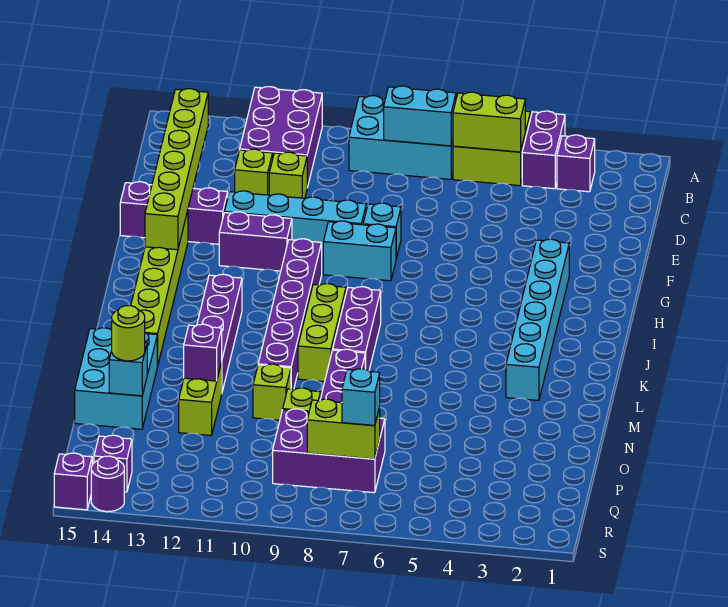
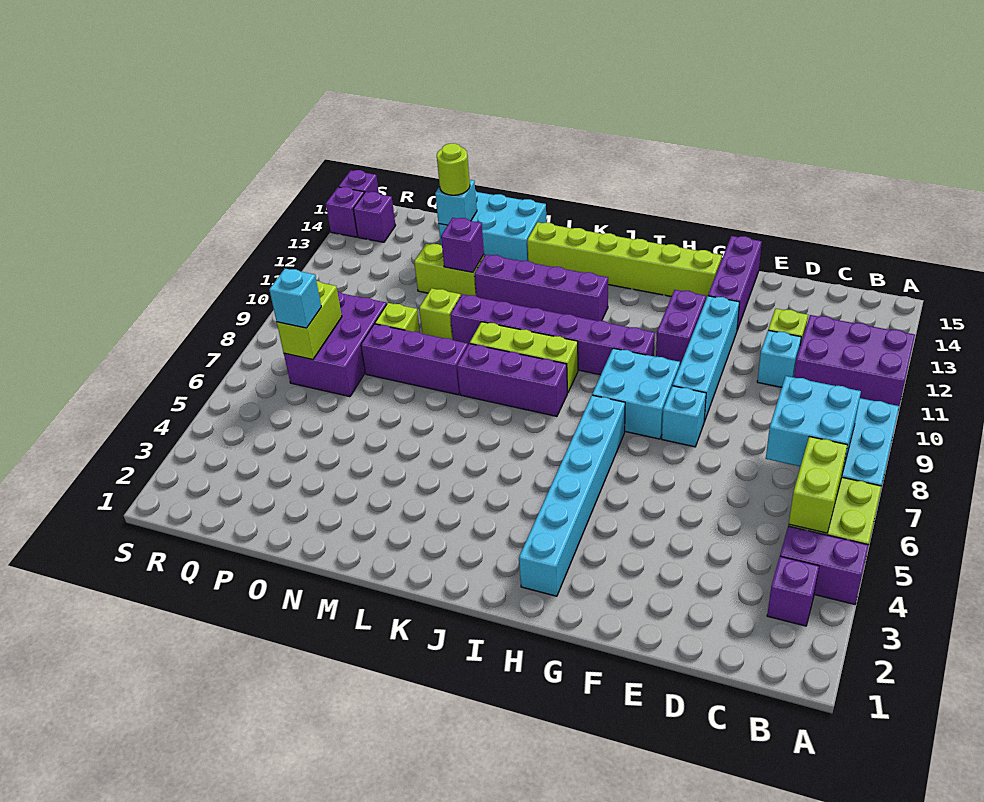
cyan 1x2 brick [384,86,456,146] -> cyan 2x2 brick [766,376,861,469]
lime 1x6 brick [145,89,208,250] -> none
lime 1x1 brick [269,152,307,198] -> cyan 1x1 brick [757,330,801,387]
cyan 1x6 brick [506,239,569,400] -> cyan 1x6 brick turned to [519,395,625,596]
cyan 1x2 brick [323,221,396,281] -> cyan 2x2 brick [592,348,680,439]
purple 1x1 round brick [91,456,124,512] -> purple 1x1 brick [326,187,364,237]

